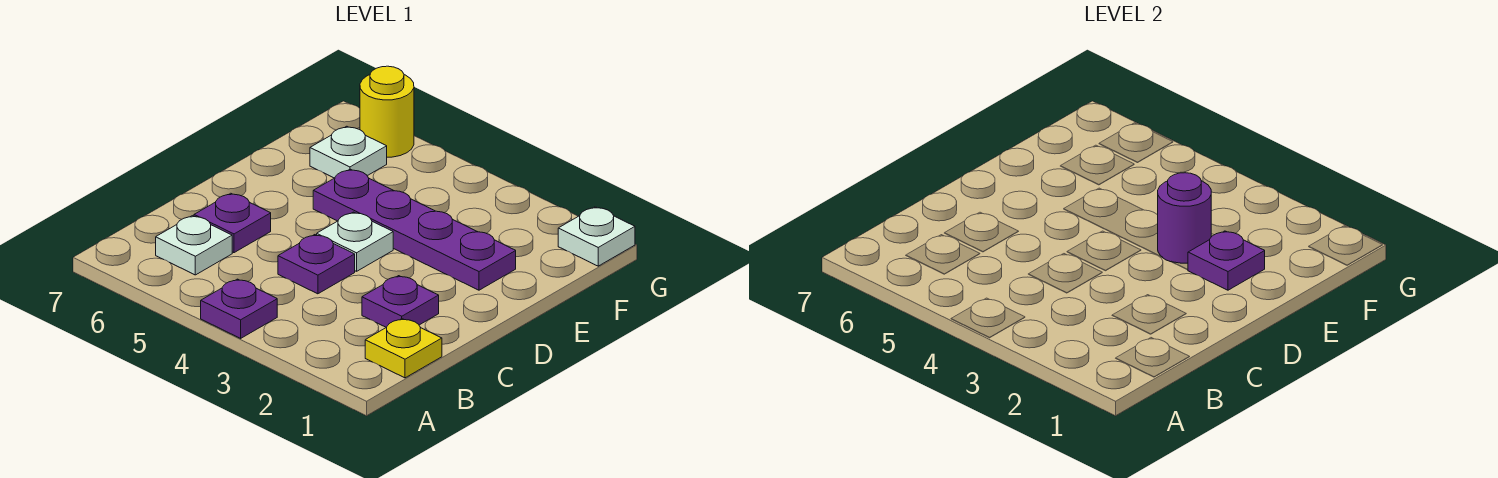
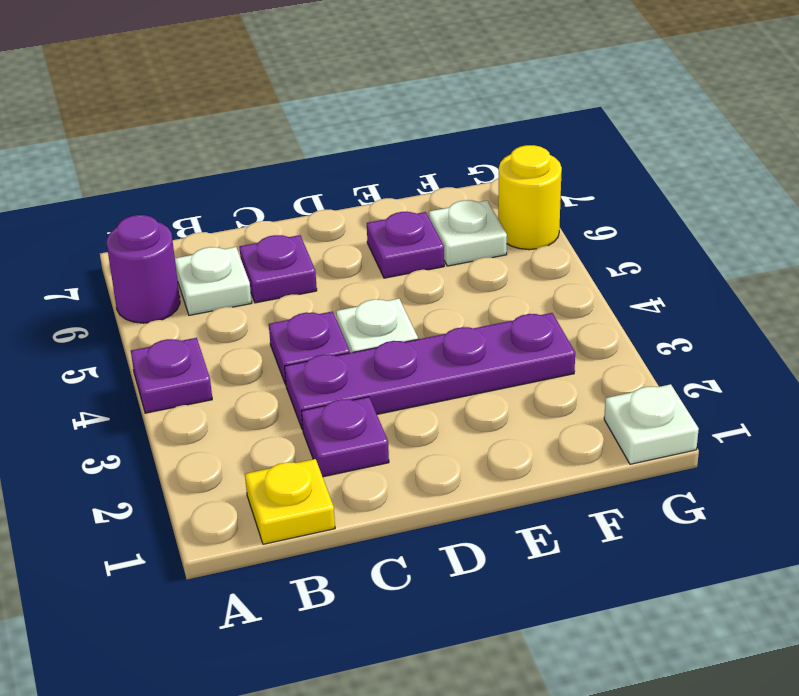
purple 1x4 plate [313,169,516,290] -> purple 1x4 plate turned to [285,313,575,430]
purple 1x1 plate [1188,231,1265,290] -> purple 1x1 plate moved to [367,212,444,278]
purple 1x1 round brick [1158,173,1211,263] -> purple 1x1 round brick moved to [107,215,180,323]

